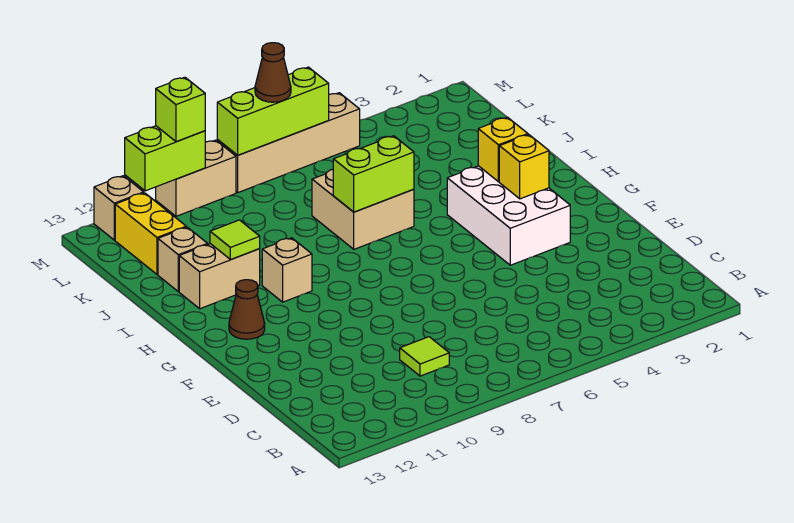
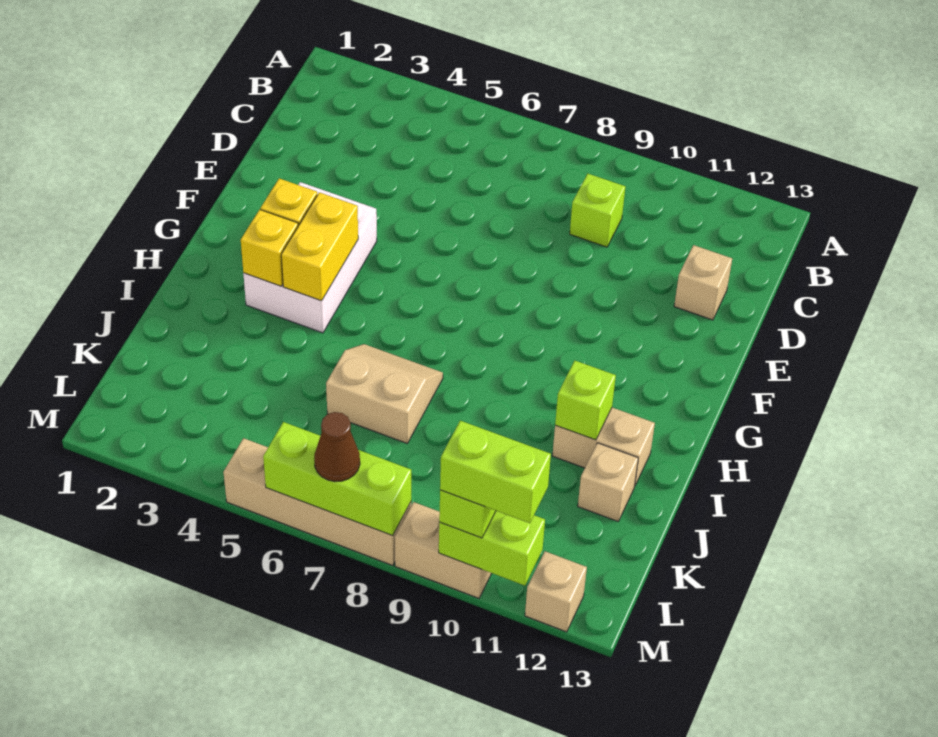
lime 1x1 tile [400,337,449,376] -> lime 1x1 brick [570,174,625,247]
brown 1x1 cone [229,280,265,339] -> none
tan 1x1 brick [262,238,312,302] -> tan 1x1 brick moved to [674,245,732,320]
tan 2x2 brick [312,169,414,249] -> tan 2x2 slope [326,344,443,443]
lime 1x2 brick [333,136,414,212] -> lime 1x2 brick moved to [440,421,551,523]
lime 1x1 tile [210,220,260,260] -> lime 1x1 brick [555,361,616,440]
yellow 1x2 brick [115,193,186,274] -> yellow 1x2 brick moved to [281,192,358,301]

